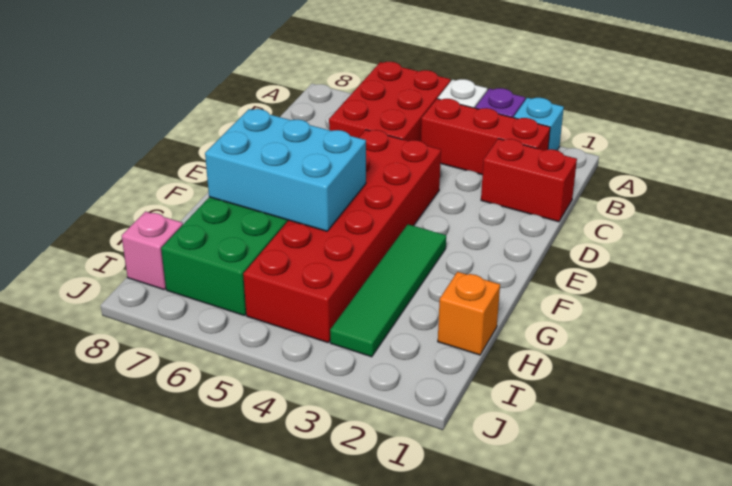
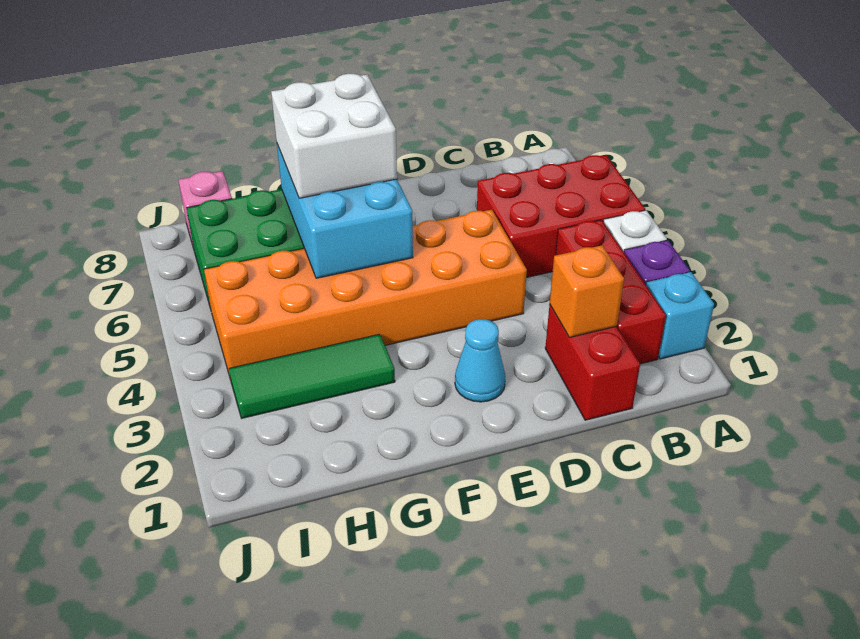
red 2x6 brick [243,130,441,343] -> orange 2x6 brick [204,210,527,376]
none -> cyan 1x1 cone [455,319,505,402]
green 1x4 tile [330,224,446,357] -> green 1x3 tile [229,334,395,418]
none -> white 2x2 brick [271,74,397,198]
orange 1x1 brick [438,272,500,355] -> orange 1x1 brick moved to [550,245,624,337]

